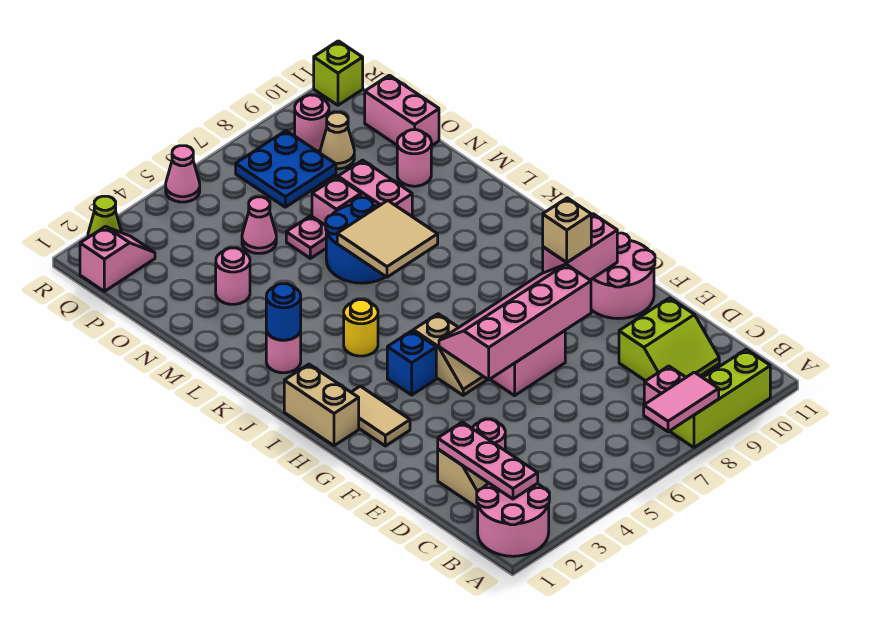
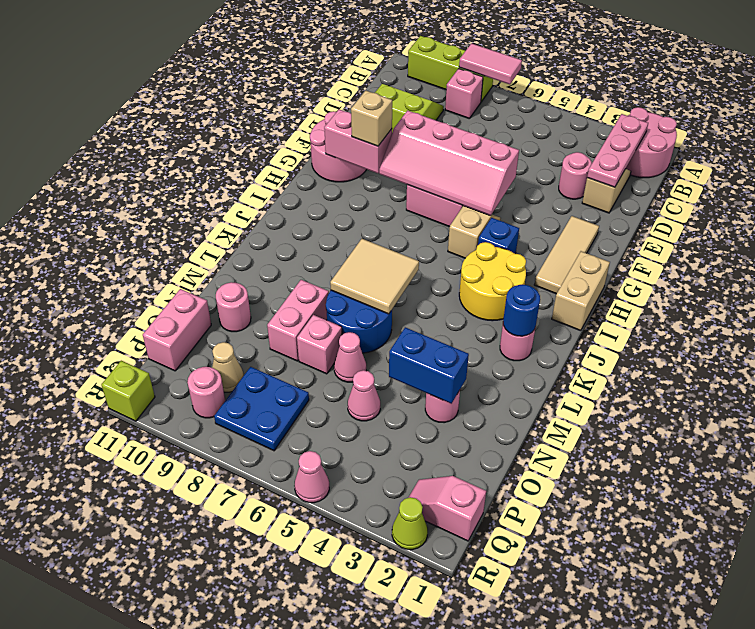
tan 1x2 tile [351,386,410,446] -> tan 1x3 tile [534,216,599,294]
yellow 1x1 round brick [344,300,378,356] -> yellow 2x2 round brick [459,242,526,321]
none -> blue 1x2 brick [389,327,469,404]
pink 1x1 plate [286,216,327,258] -> pink 1x1 cone [334,332,366,382]

